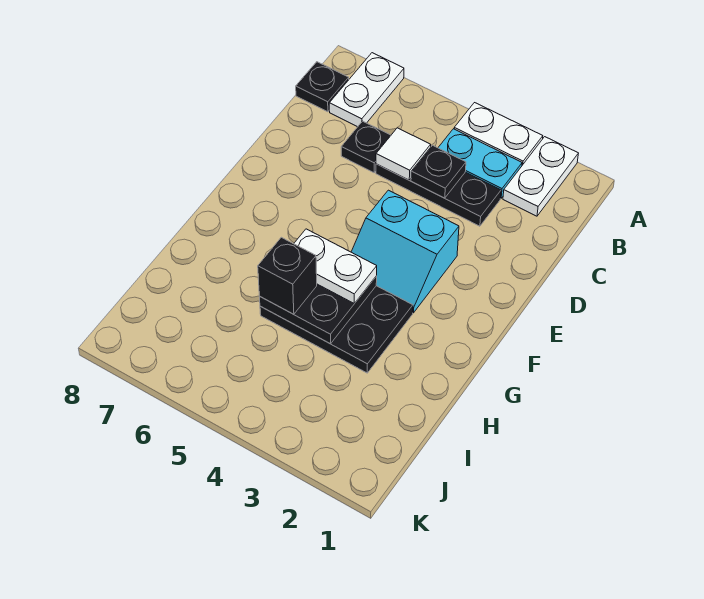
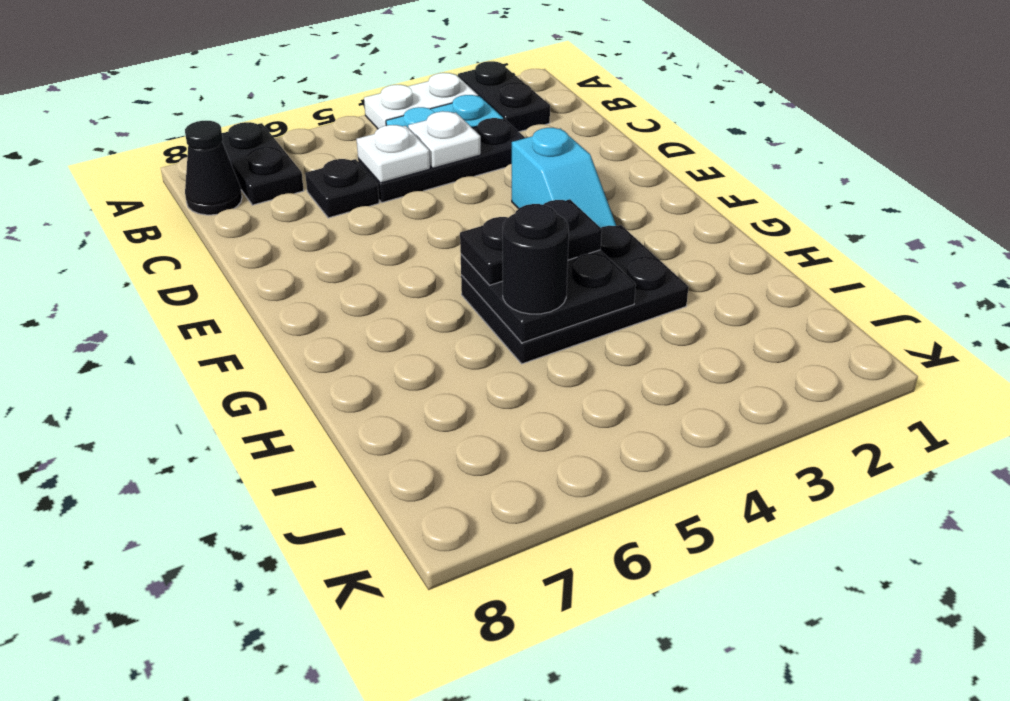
white 1x2 plate [503,137,578,216] -> black 1x2 plate [458,61,550,132]
white 1x2 plate [329,53,404,127] -> black 1x2 plate [222,122,304,205]
black 1x1 plate [296,62,349,112] -> black 1x1 cone [185,121,242,215]
black 1x1 plate [411,145,466,198] -> white 1x1 plate [408,111,481,168]
white 1x1 tile [376,128,431,180] -> white 1x1 plate [356,125,430,183]
cyan 2x2 slope [351,190,459,313] -> cyan 1x2 slope [512,128,616,228]
white 1x2 plate [294,229,377,303] -> black 1x2 plate [460,199,602,285]
black 1x1 brick [258,237,317,314] -> black 1x1 round brick [503,204,569,314]

